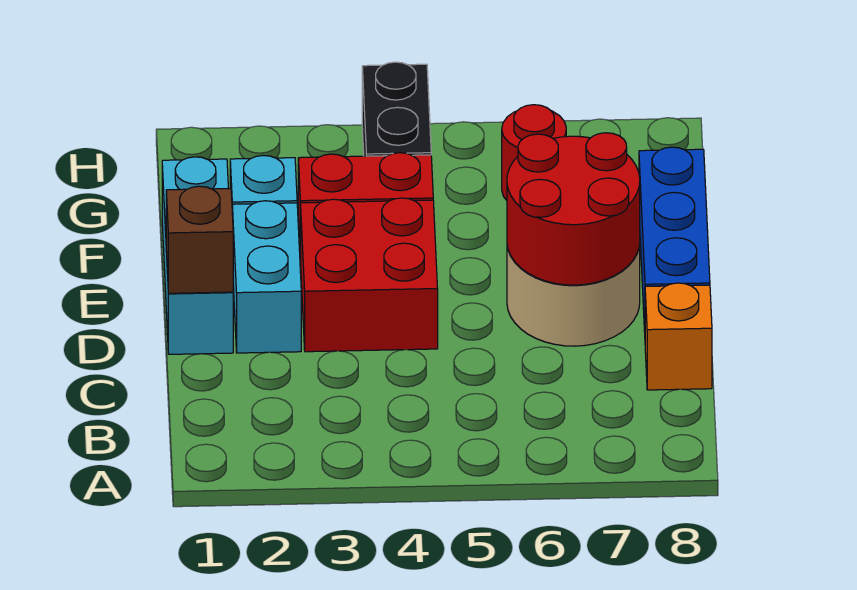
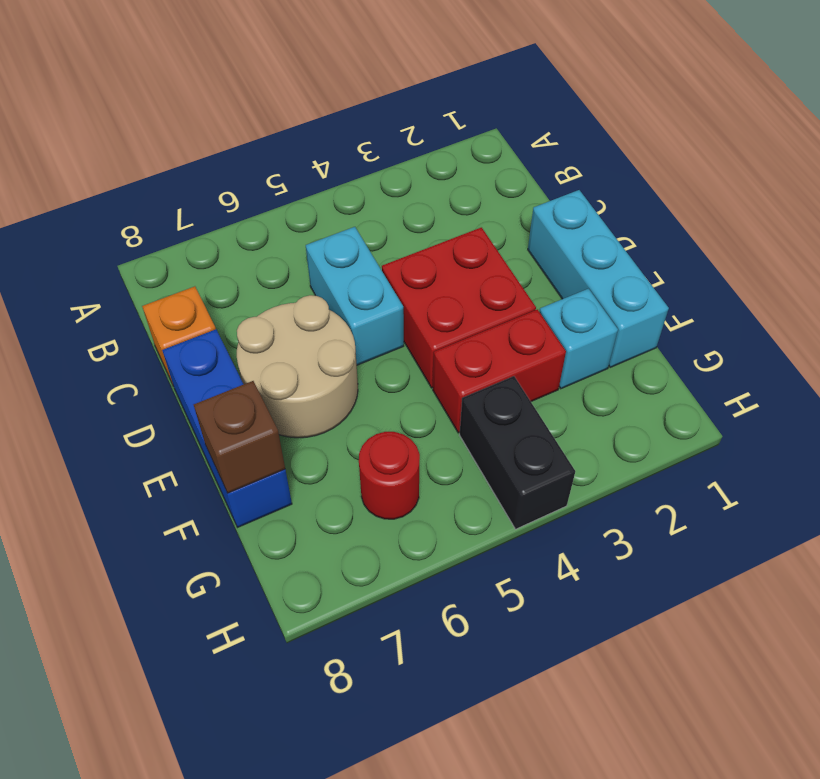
brown 1x1 brick [166,186,233,293] -> brown 1x1 brick moved to [194,381,285,493]
cyan 1x2 brick [232,201,301,353] -> cyan 1x2 brick moved to [306,227,404,365]
red 2x2 round brick [507,133,640,285] -> none

